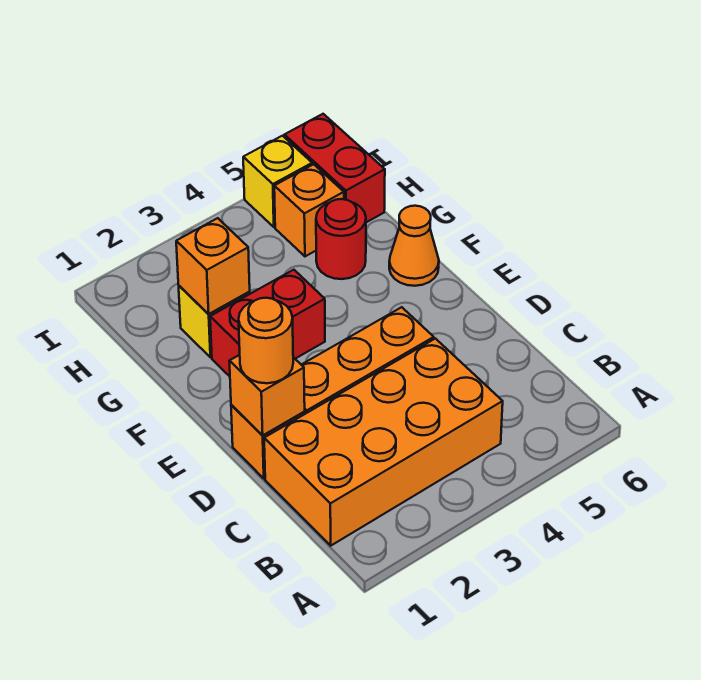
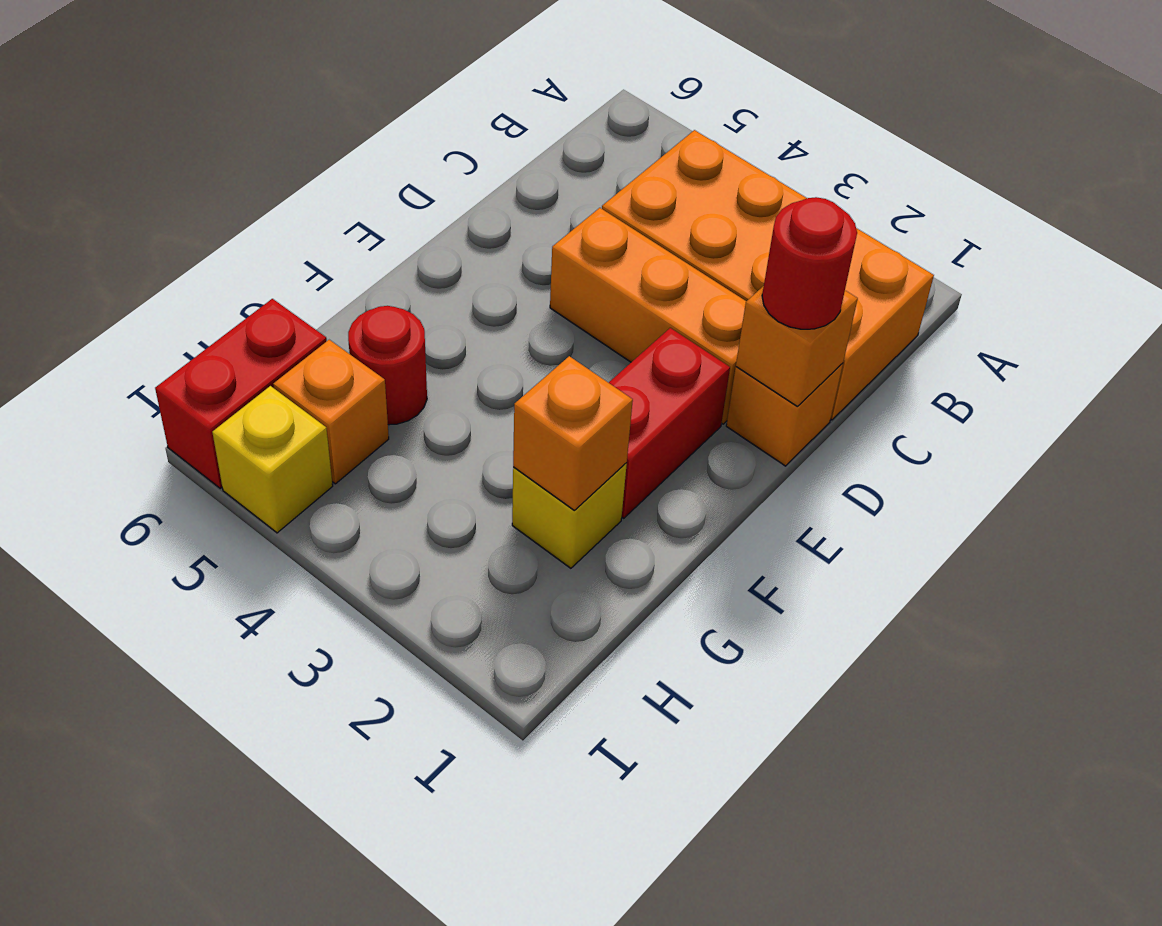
orange 1x1 round brick [239,298,293,383] -> red 1x1 round brick [762,197,857,329]
red 1x2 brick [210,270,325,376] -> red 1x2 brick turned to [609,328,730,518]
orange 1x1 cone [389,206,439,286] -> none

